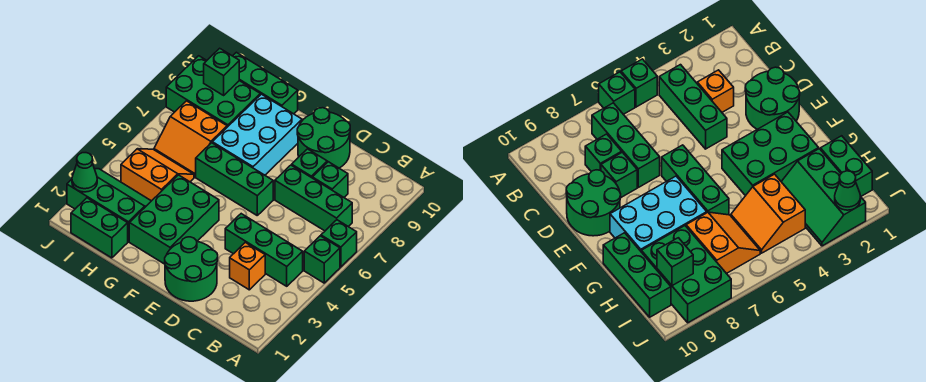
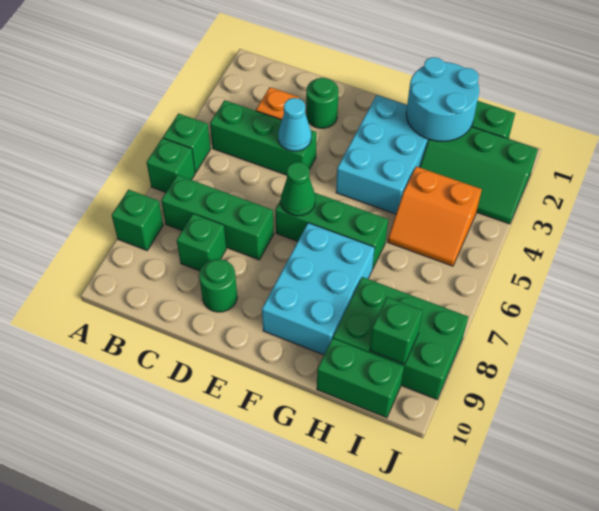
green 2x2 round brick [165,237,218,301] -> green 1x1 round brick [306,78,339,128]
none -> cyan 1x1 cone [278,98,311,151]
green 1x1 brick [292,149,327,178] -> green 1x1 brick moved to [112,190,163,250]
green 2x2 round brick [297,108,350,168] -> green 1x1 round brick [199,259,237,312]
green 2x3 brick [129,175,219,264] -> cyan 2x3 brick [336,95,429,214]
none -> cyan 2x2 round brick [406,57,479,141]
green 1x3 brick [233,52,298,114] -> green 1x2 brick [317,338,404,418]
orange 2x2 slope [154,101,227,177] -> none
green 1x1 cone [72,153,97,192] -> green 1x1 cone moved to [281,162,315,216]

